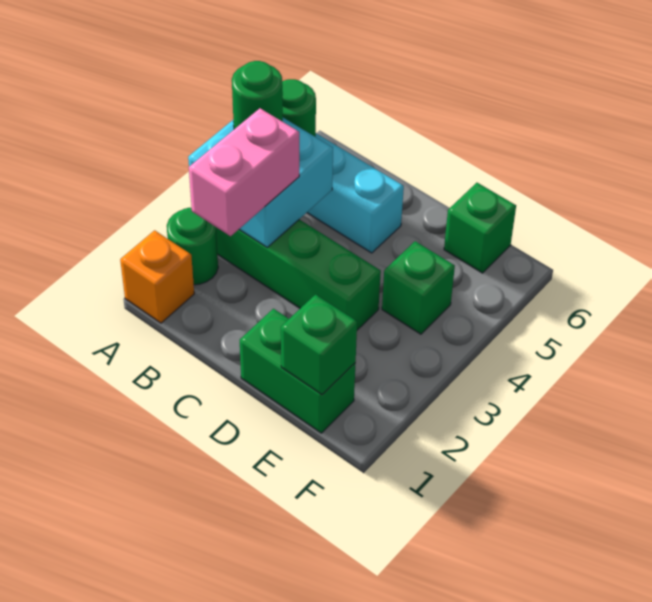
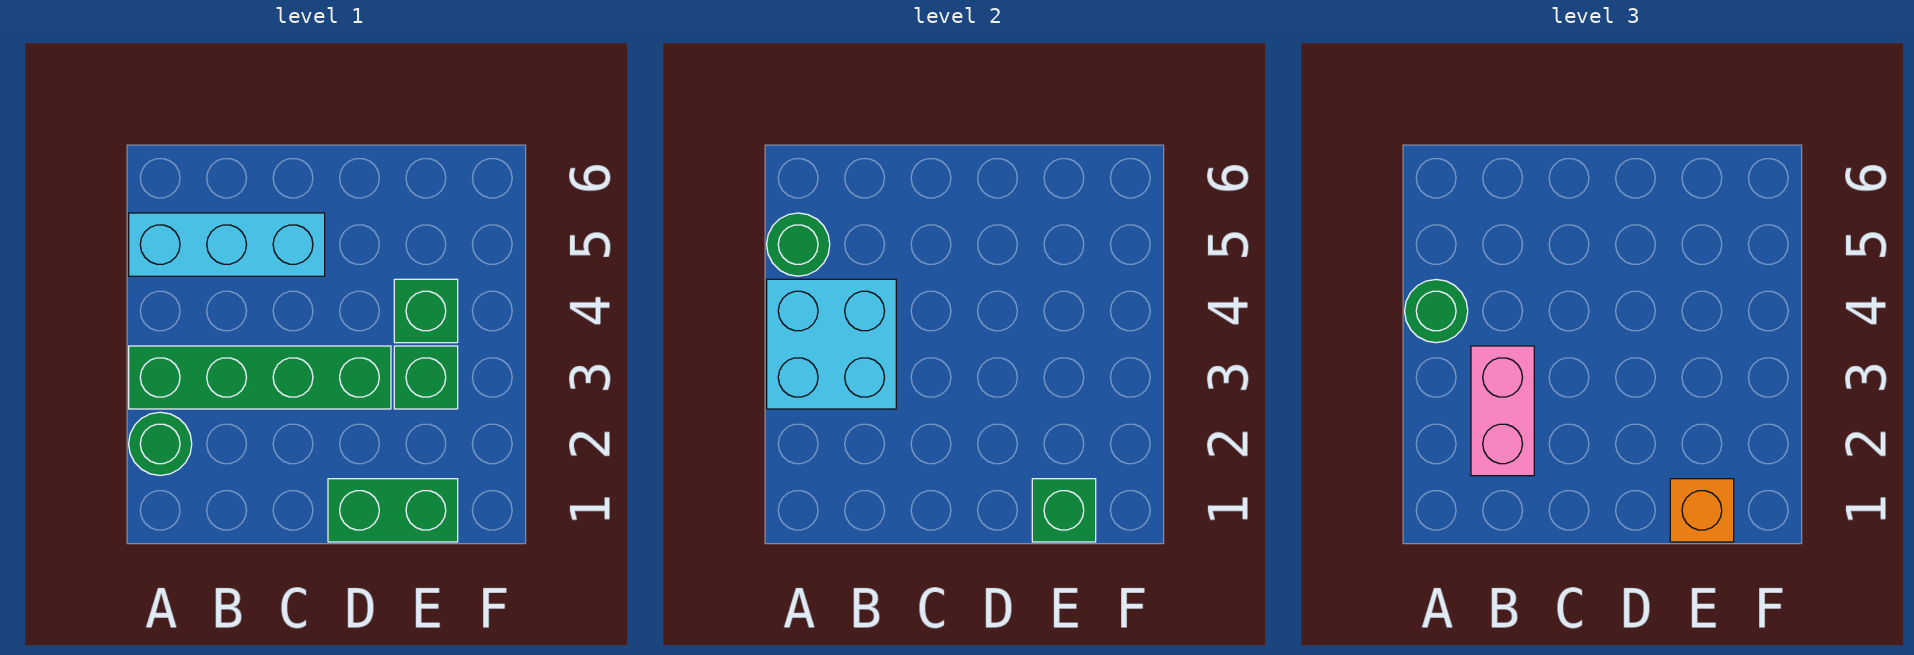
orange 1x1 brick [120,230,194,323] -> orange 1x1 brick moved to [1670,479,1734,542]
green 1x1 brick [444,183,516,273] -> green 1x1 brick moved to [394,346,458,409]

